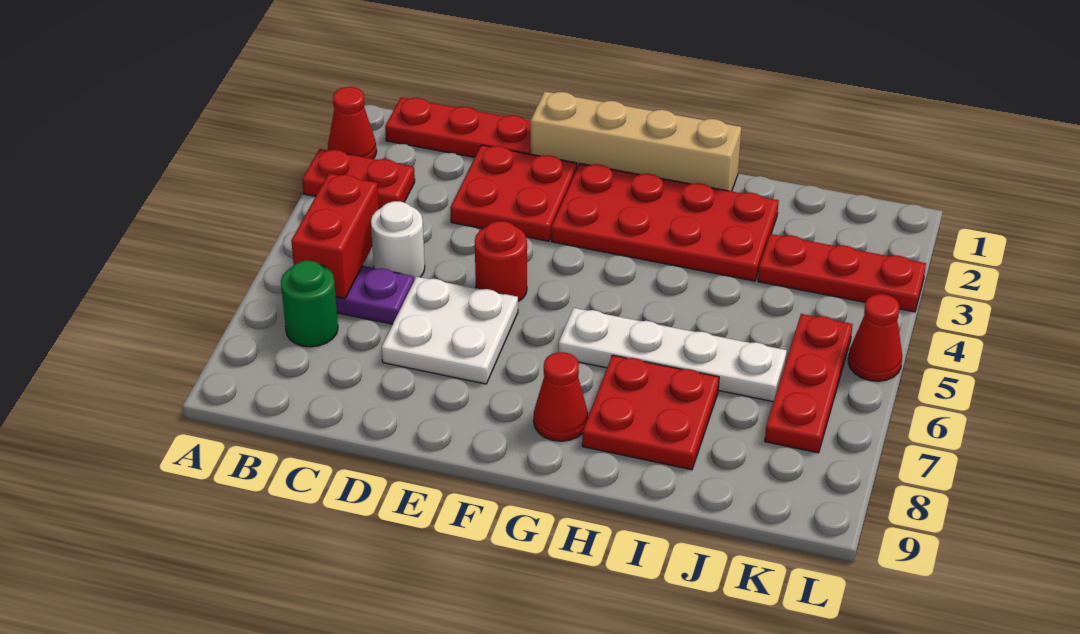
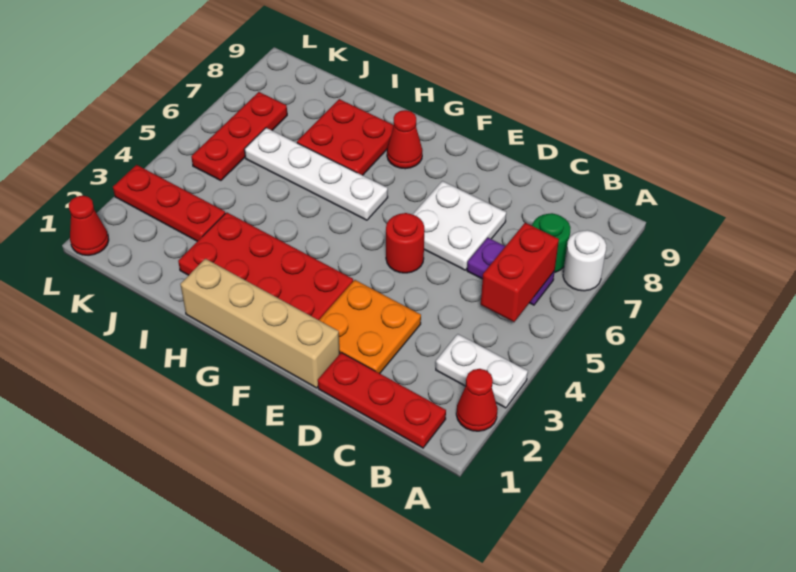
red 1x2 plate [302,149,415,209] -> white 1x2 plate [436,334,528,408]
white 1x1 round brick [371,201,425,280] -> white 1x1 round brick moved to [563,230,606,291]
red 2x2 plate [450,145,577,241] -> orange 2x2 plate [319,280,421,373]
red 1x1 cone [848,294,902,381] -> red 1x1 cone moved to [69,196,109,255]

